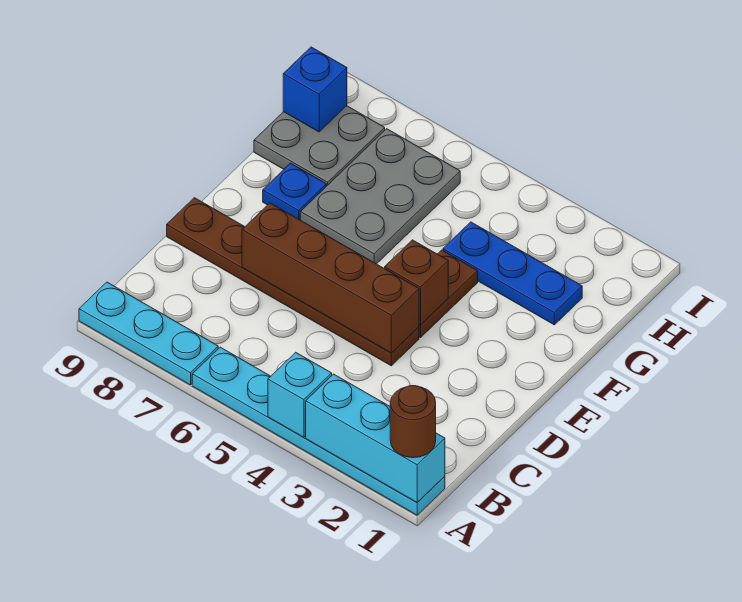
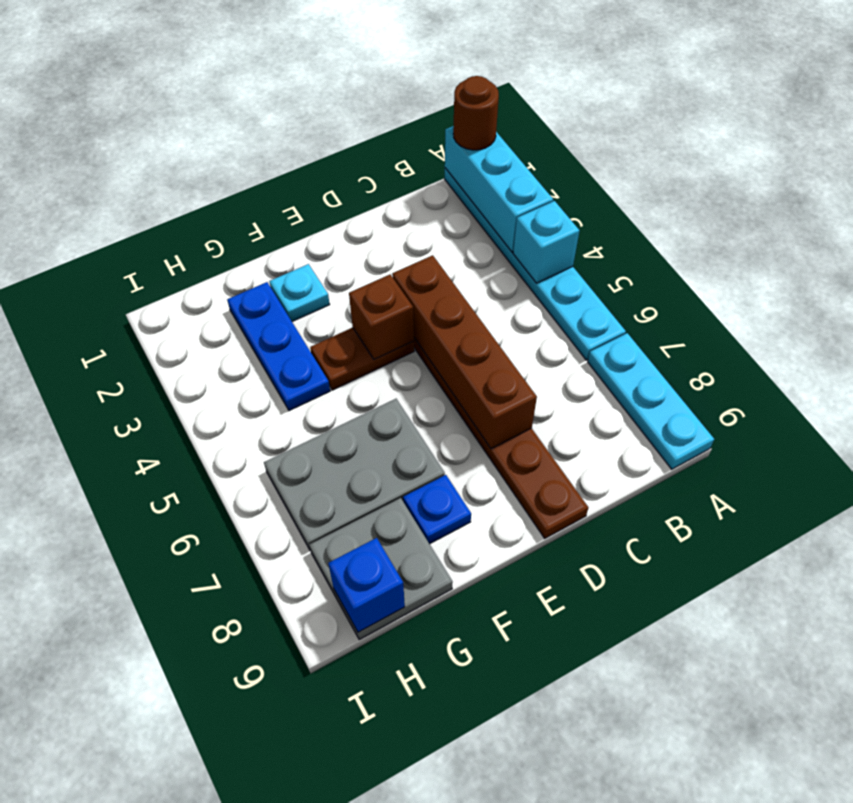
none -> cyan 1x1 plate [269,264,330,321]

